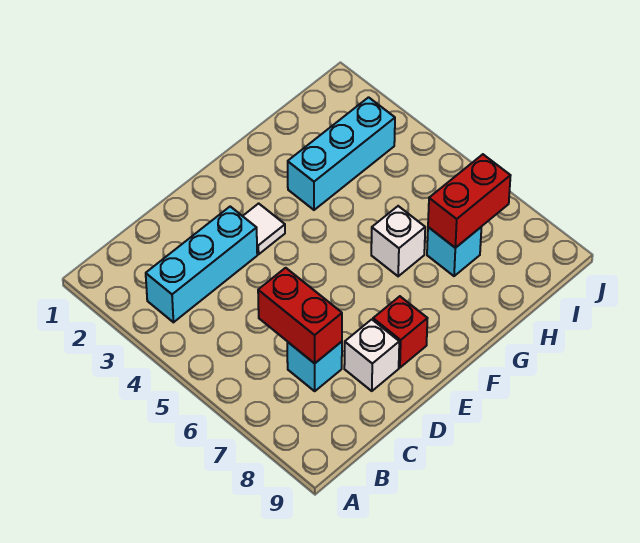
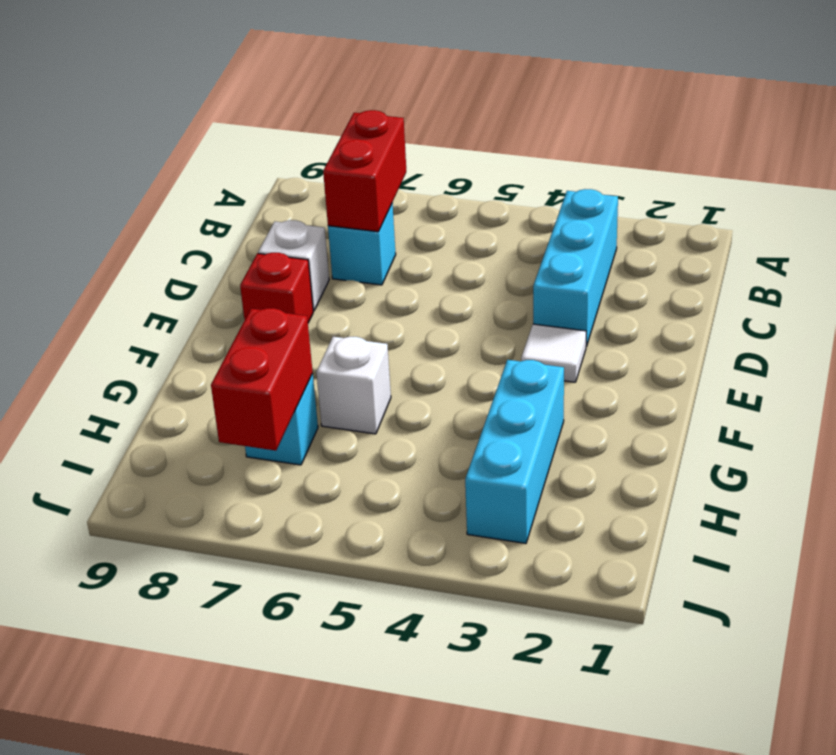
red 1x2 brick [258,268,342,363] -> red 1x2 brick turned to [323,110,406,232]

